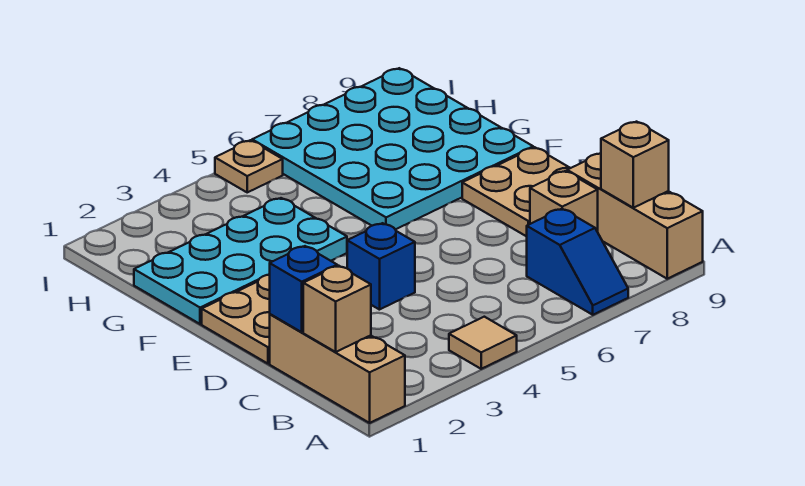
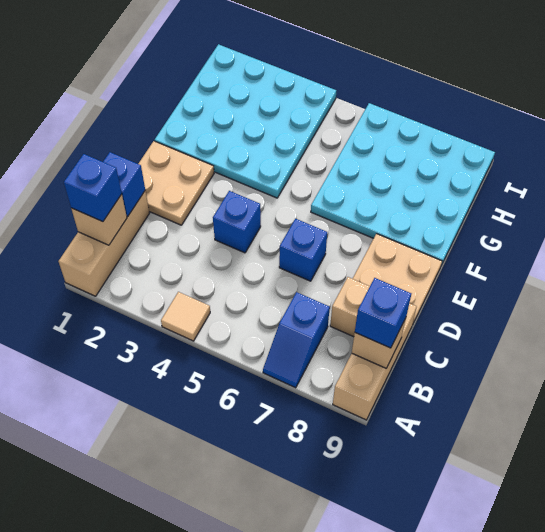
none -> blue 1x1 brick [64,154,122,222]
none -> blue 1x1 brick [355,278,411,348]
none -> blue 1x1 brick [279,219,327,281]
cyan 2x4 plate [134,198,347,324] -> cyan 4x4 plate [155,44,336,198]
tan 1x1 plate [215,140,283,192] -> none

